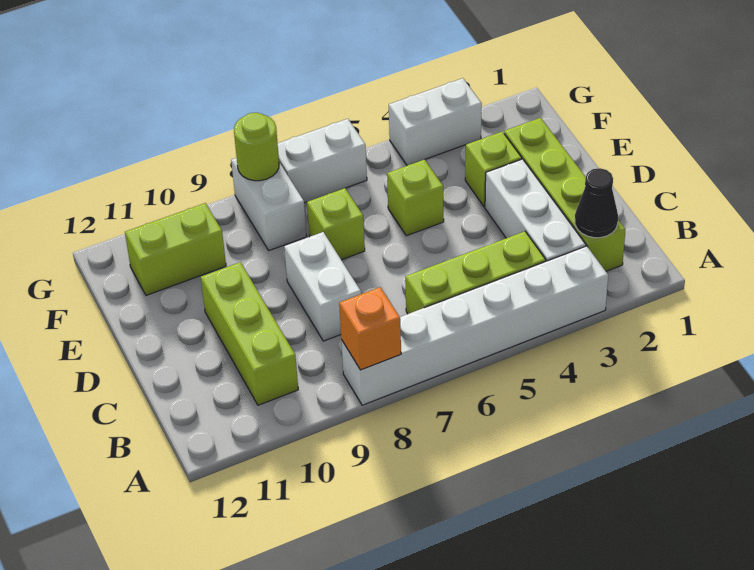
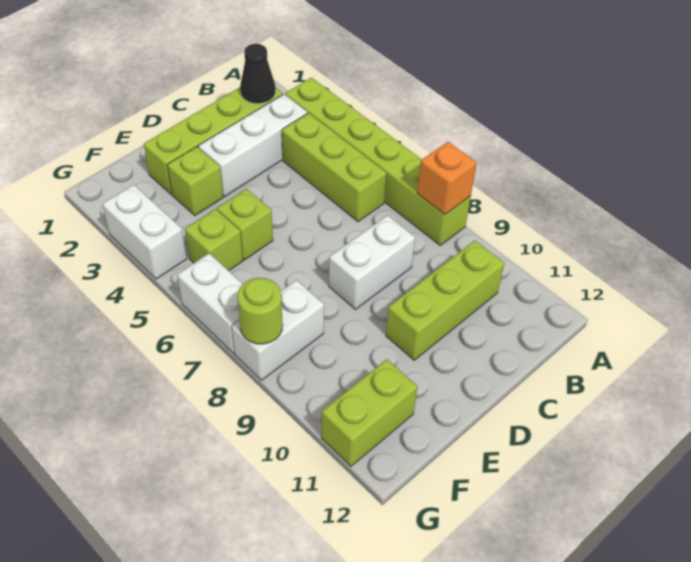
white 1x6 brick [341,246,608,405] -> lime 1x6 brick [285,77,471,245]
lime 1x1 brick [307,188,365,260] -> lime 1x1 brick moved to [185,209,243,271]
lime 1x2 brick [125,203,226,295] -> lime 1x2 brick turned to [321,359,418,466]

